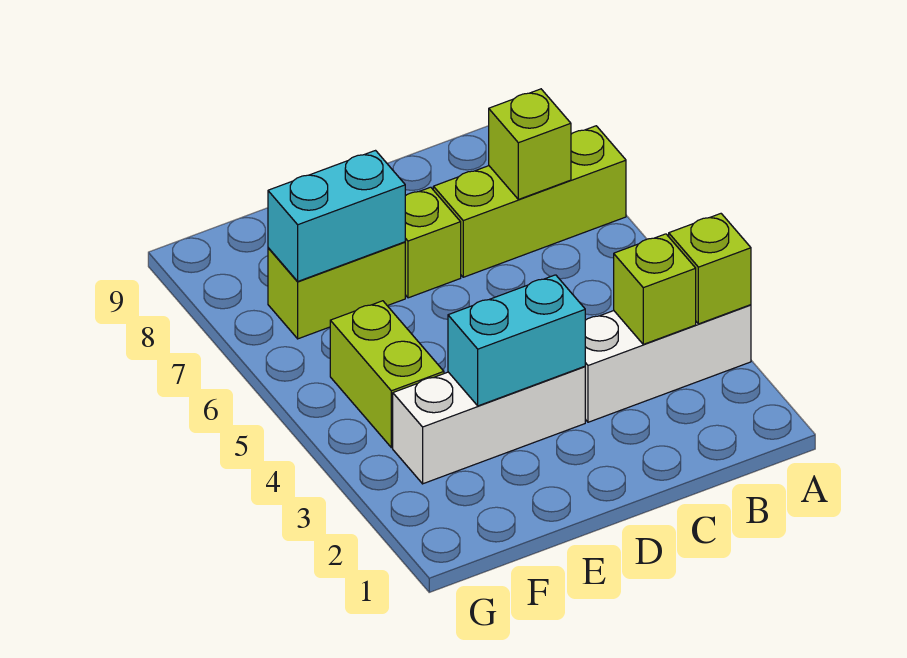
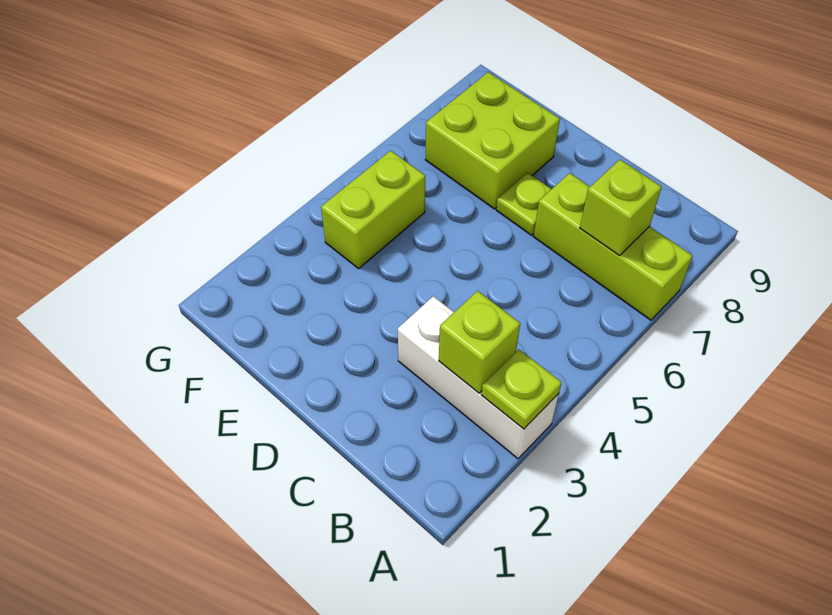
lime 1x1 brick [669,214,751,324] -> lime 1x1 plate [482,349,562,429]
white 1x3 brick [393,366,585,484] -> none
cyan 1x2 brick [448,275,585,406] -> none
lime 1x1 brick [405,187,461,298] -> lime 1x1 plate [496,173,551,235]
lime 1x2 brick [268,242,405,339] -> lime 2x2 brick [425,72,560,209]
cyan 1x2 brick [268,151,405,281] -> none

